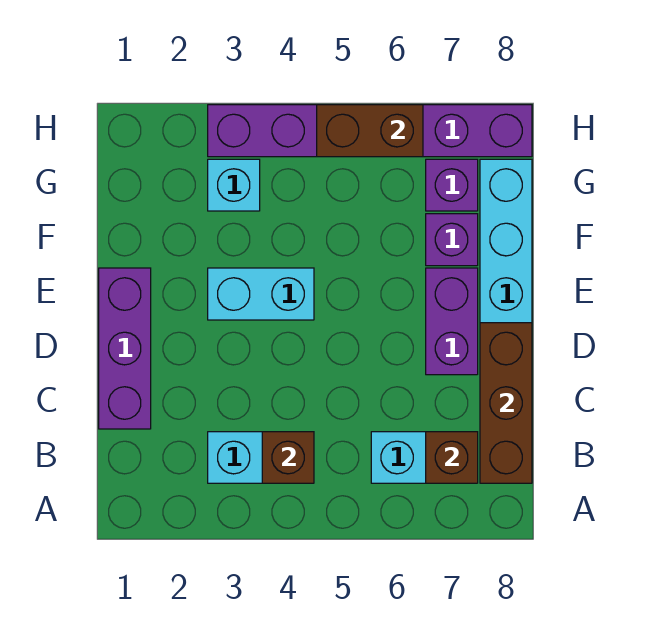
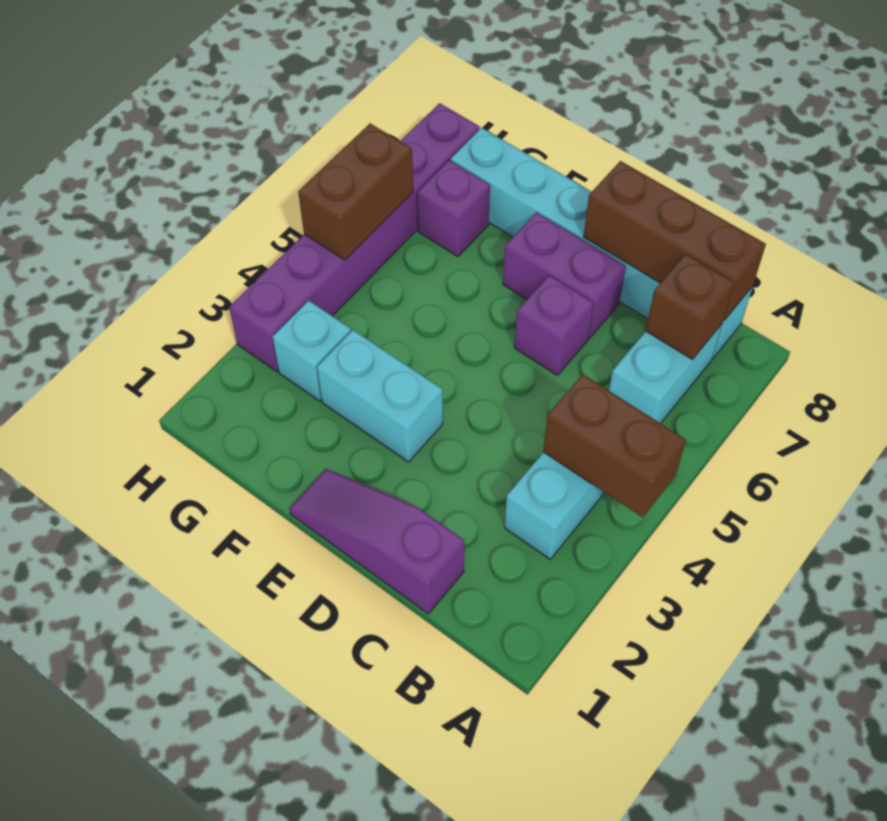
brown 1x1 brick [262,432,314,483] -> brown 1x2 brick [543,374,686,517]
purple 1x3 brick [99,268,151,429] -> purple 1x3 slope [290,469,465,614]
cyan 1x2 brick [208,268,314,320] -> cyan 1x2 brick turned to [317,330,443,462]
purple 1x1 brick [426,214,478,266] -> purple 1x1 brick moved to [514,275,594,375]

